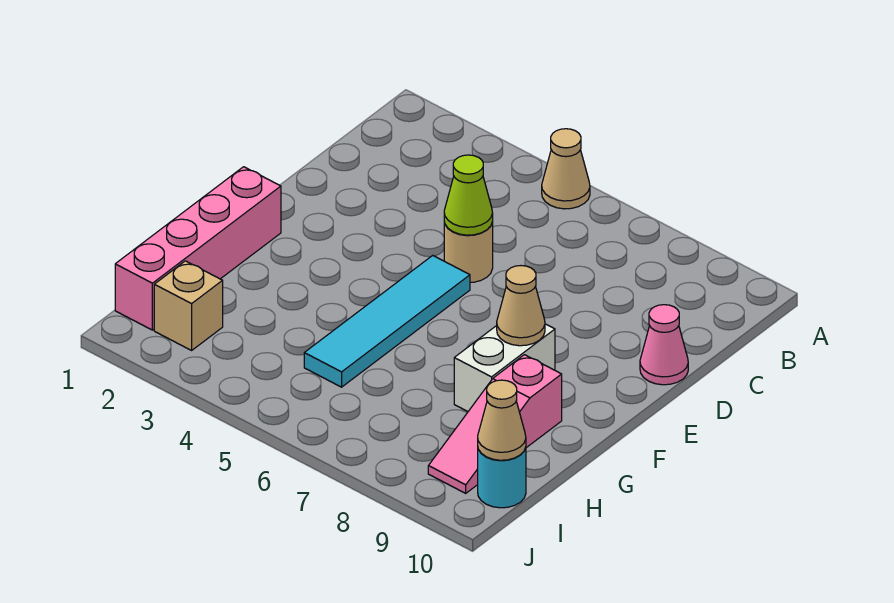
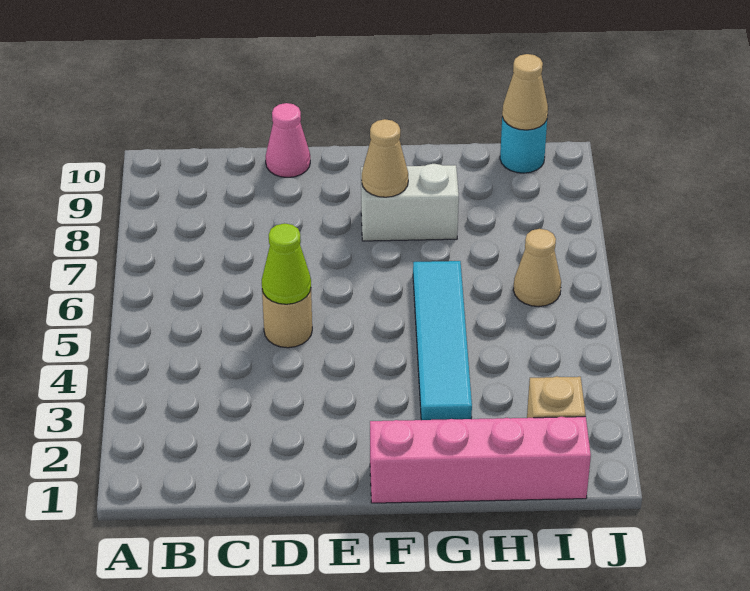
tan 1x1 cone [542,129,590,209] -> tan 1x1 cone moved to [513,229,561,307]
cyan 1x4 tile [304,255,470,387] -> cyan 1x4 tile turned to [413,261,472,420]
pink 1x3 slope [428,355,562,493] -> none

